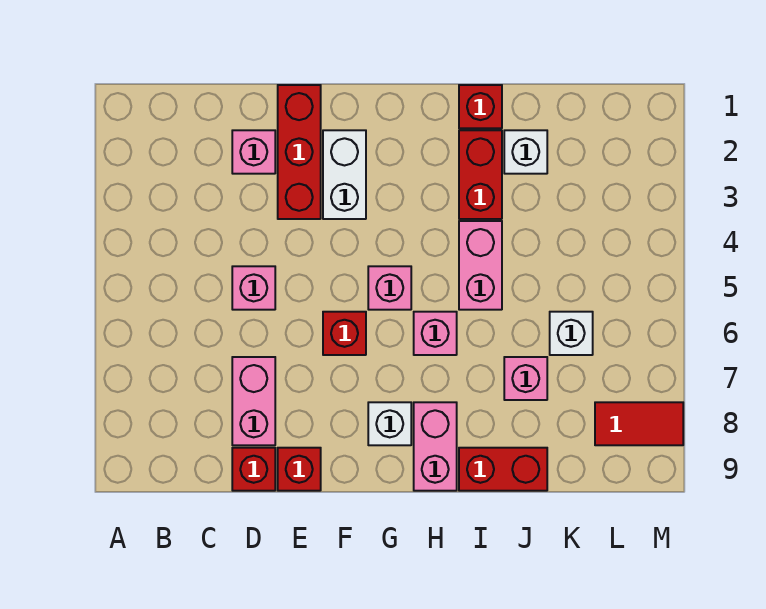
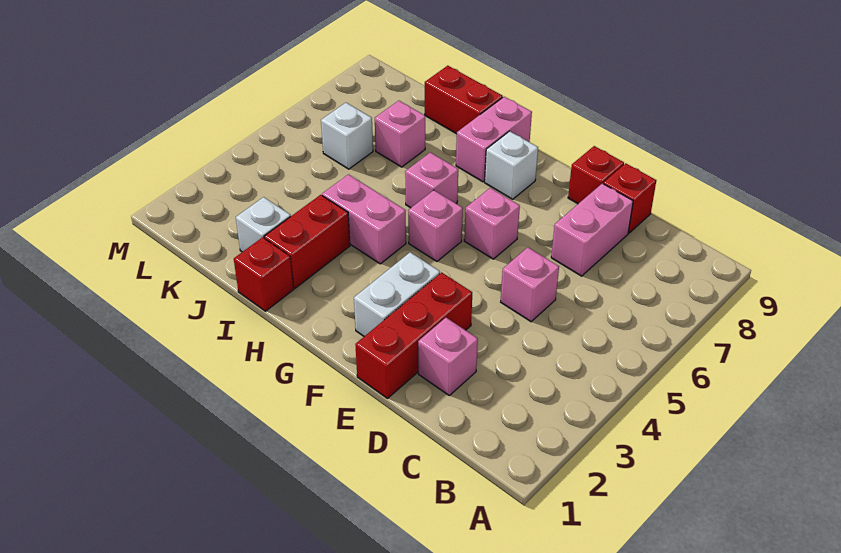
red 1x1 brick [323,312,366,355] -> pink 1x1 brick [464,188,520,259]
pink 1x2 brick [459,221,502,310] -> pink 1x2 brick turned to [322,174,406,264]
red 1x2 tile [595,402,683,445] -> none

